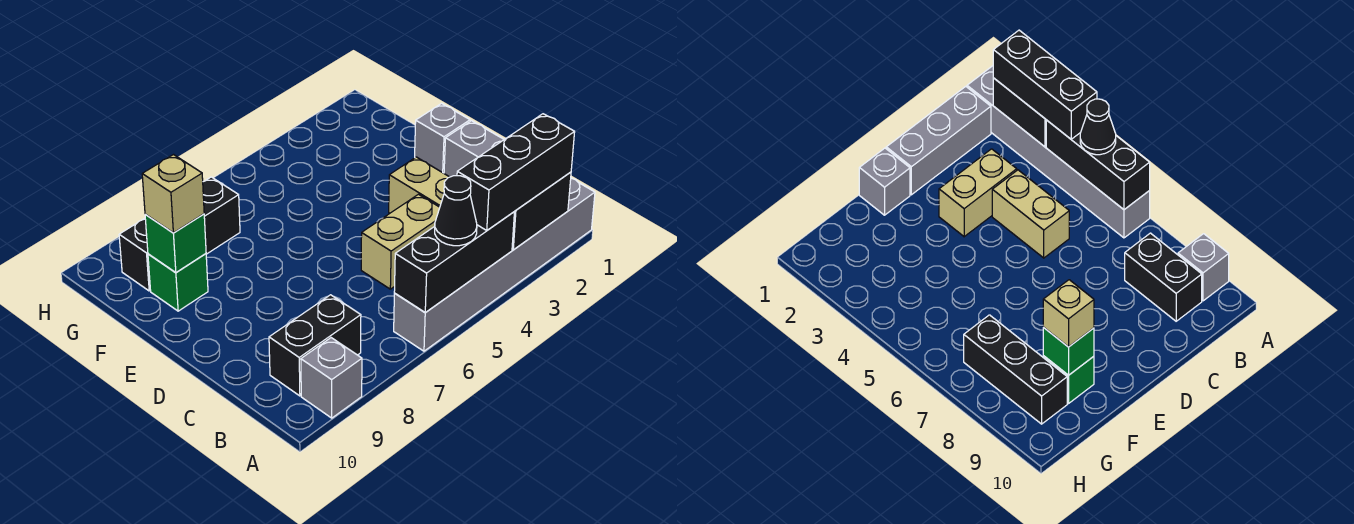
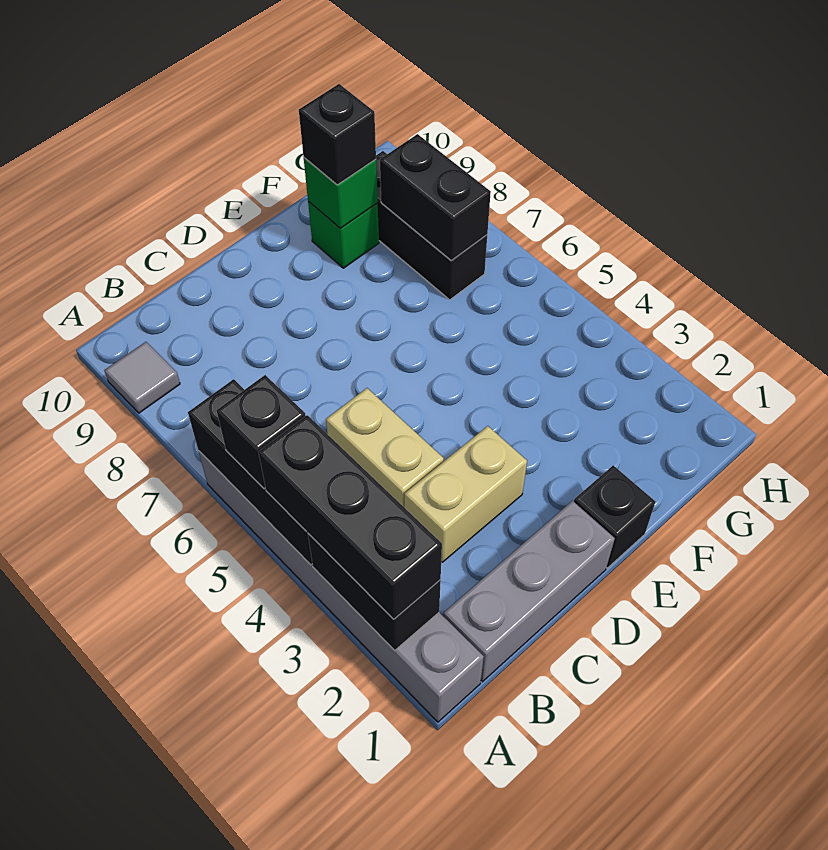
black 1x1 cone [435,176,477,246] -> black 1x1 brick [217,375,306,489]
grey 1x1 brick [301,338,362,418] -> grey 1x1 tile [104,342,180,413]
black 1x2 brick [269,295,361,396] -> black 1x2 brick moved to [380,134,491,261]
grey 1x1 brick [415,103,470,173] -> black 1x1 brick [574,465,656,568]
tan 1x1 brick [142,155,204,233] -> black 1x1 brick [299,84,376,185]

